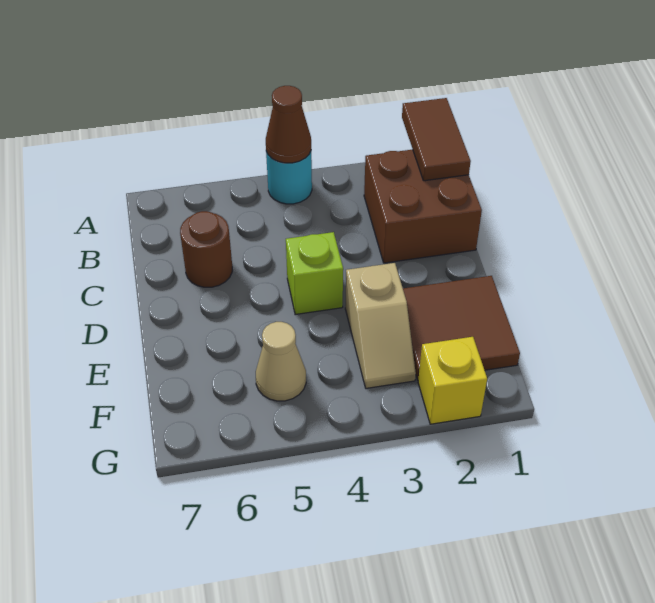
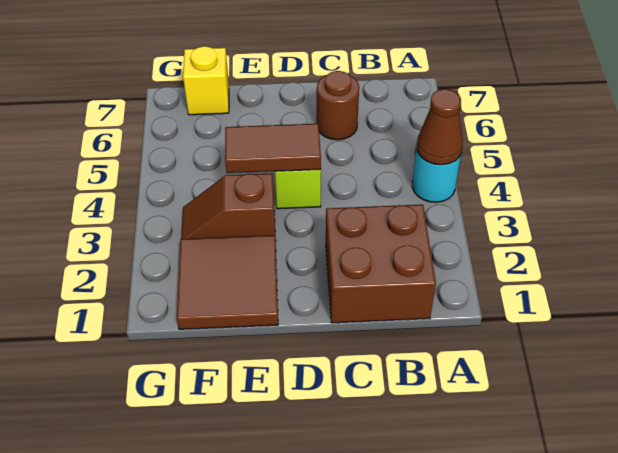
brown 1x2 tile [402,98,471,181] -> brown 1x2 tile moved to [225,124,321,173]
tan 1x2 slope [345,263,416,388] -> brown 1x2 slope [181,173,276,242]
tan 1x1 cone [256,322,306,401] -> none
yellow 1x1 brick [418,337,487,424] -> yellow 1x1 brick moved to [183,46,229,115]

